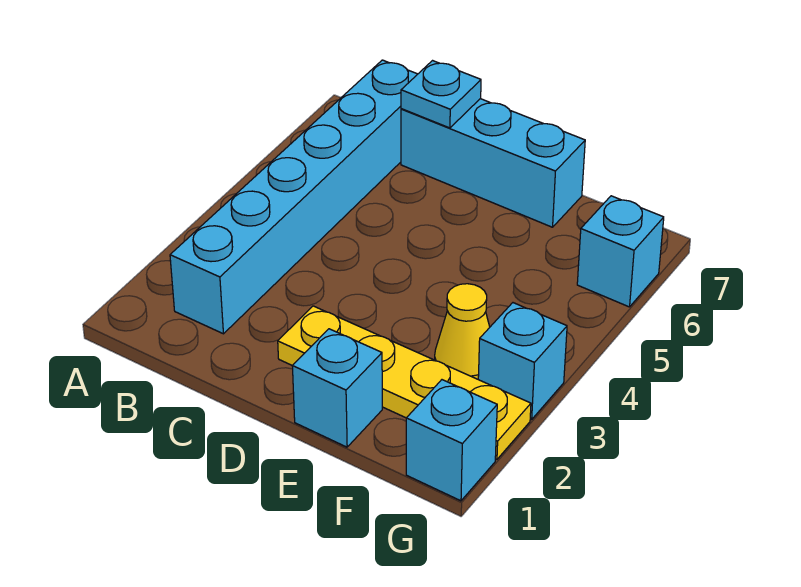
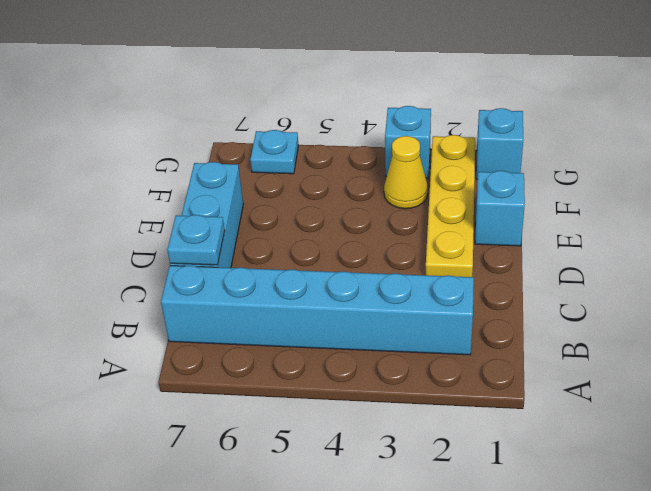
cyan 1x1 brick [577,196,664,307] -> cyan 1x1 plate [250,130,298,174]

